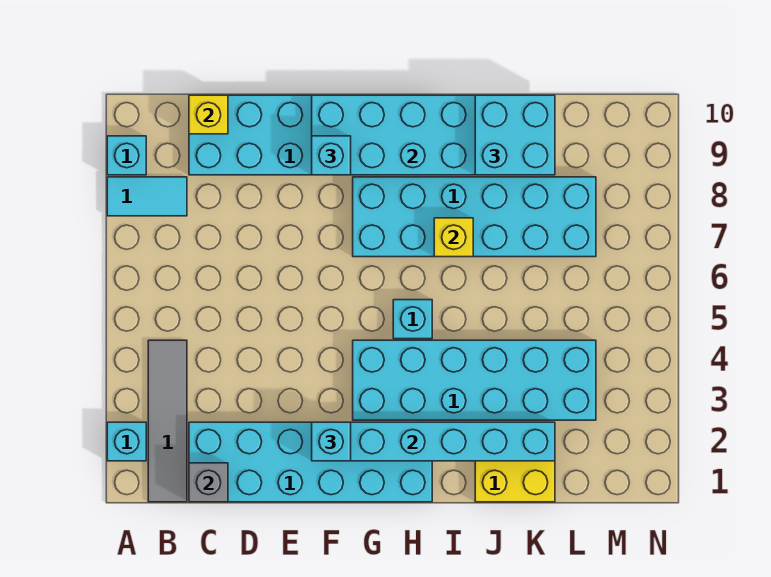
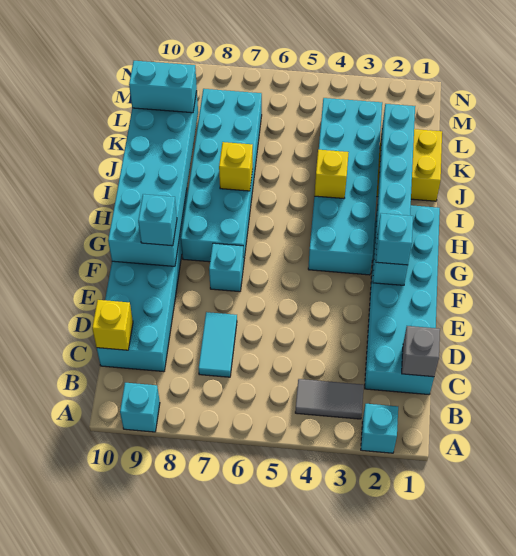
cyan 1x2 tile [107,177,187,216] -> cyan 1x2 tile moved to [199,312,237,377]
grey 1x4 tile [148,340,187,502] -> grey 1x2 tile [295,379,364,419]
cyan 1x1 brick [393,300,432,339] -> cyan 1x1 brick moved to [209,243,244,292]
none -> yellow 1x1 brick [314,150,349,199]
cyan 2x2 brick [475,95,555,175] -> cyan 1x2 brick [129,61,197,113]

